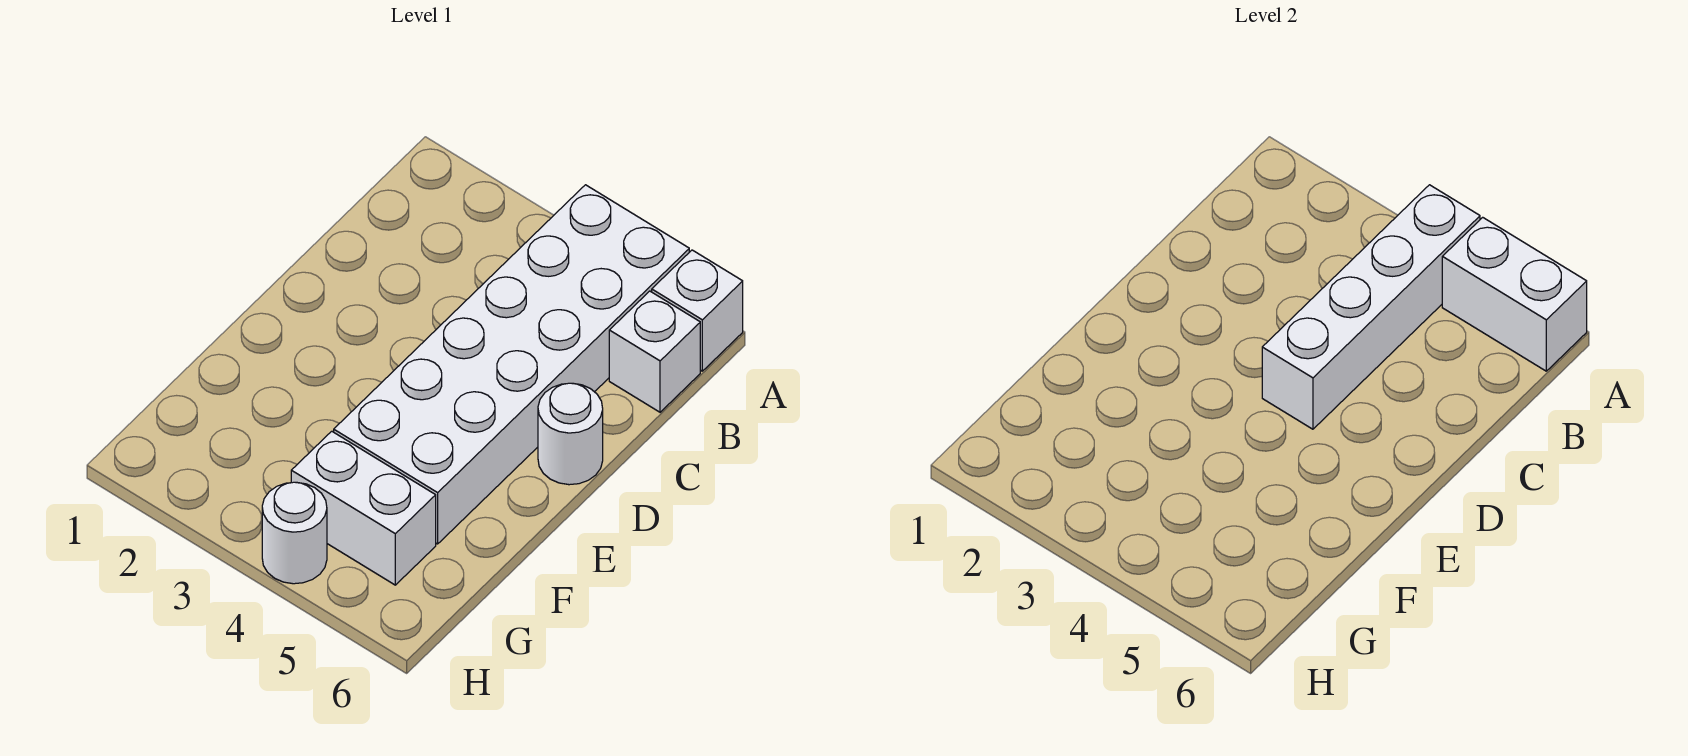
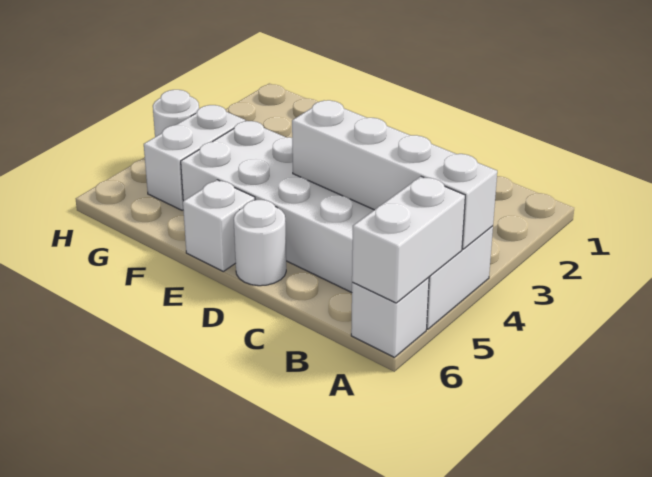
white 1x1 brick [609,291,700,412] -> white 1x1 brick moved to [183,180,255,271]

